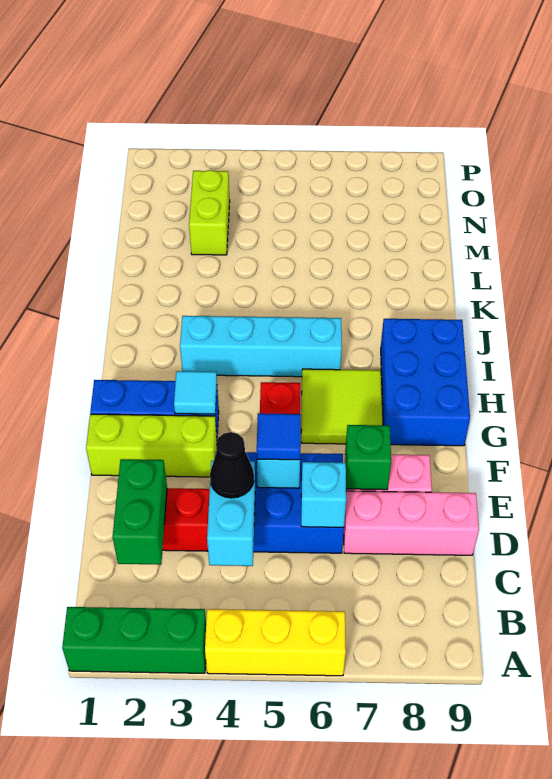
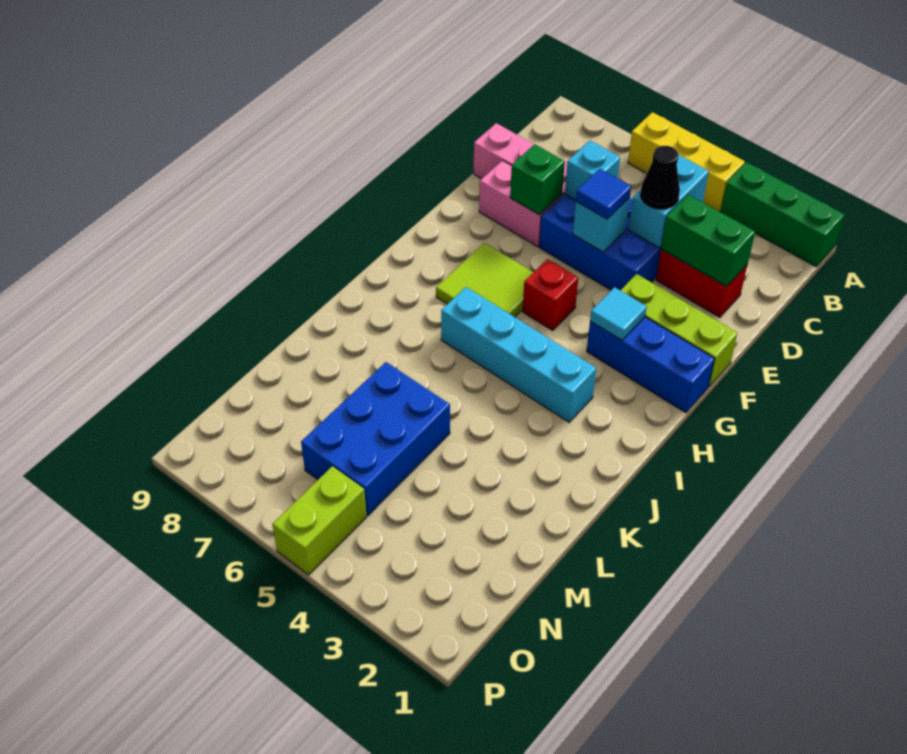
green 1x2 brick [113,459,167,565] -> green 1x2 brick turned to [661,195,755,286]
blue 2x3 brick [381,319,470,446] -> blue 2x3 brick moved to [301,362,450,515]
lime 1x2 brick [189,170,230,255] -> lime 1x2 brick moved to [272,466,367,575]

